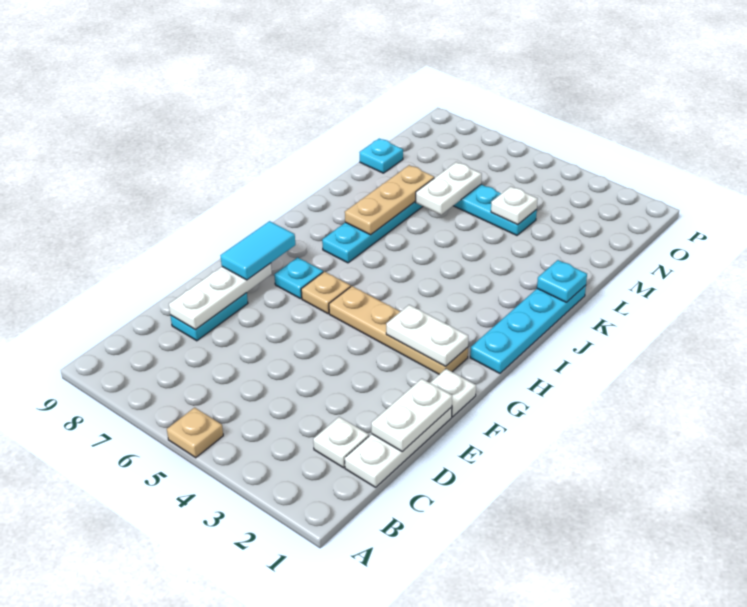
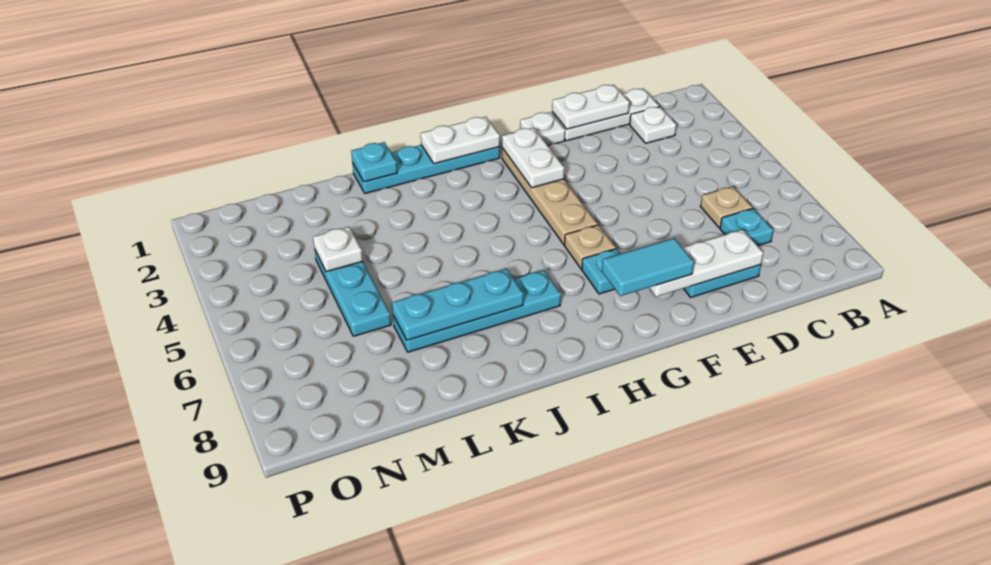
tan 1x1 plate [167,408,223,458] -> tan 1x1 plate moved to [700,186,752,228]
tan 1x3 plate [345,165,434,235] -> cyan 1x3 plate [392,269,523,340]
white 1x2 plate [415,162,482,215] -> white 1x2 plate moved to [421,117,500,164]
cyan 1x1 plate [359,139,403,173] -> cyan 1x1 plate moved to [720,208,773,246]

